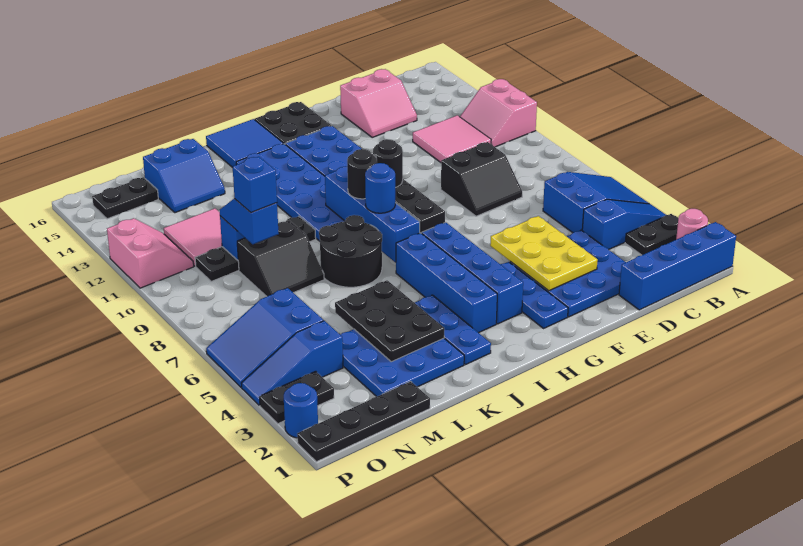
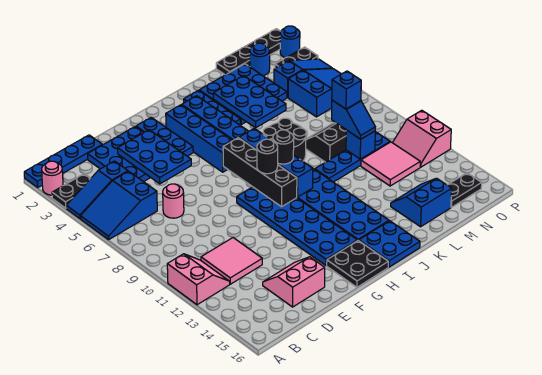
blue 1x4 brick [619,222,736,310] -> blue 1x4 plate [24,135,102,187]
none -> pink 1x1 round brick [163,184,184,218]
black 2x2 slope [441,142,522,216] -> none
yellow 2x3 plate [490,216,598,291] -> blue 2x3 plate [118,130,191,184]
blue 1x1 round brick [365,163,395,213] -> blue 1x1 round brick moved to [250,43,270,76]
blue 2x2 tile [206,119,284,168] -> blue 2x2 plate [359,221,420,267]
black 2x3 plate [335,280,444,362] -> blue 2x3 plate [213,76,286,128]
black 1x4 plate [195,216,316,281] -> blue 1x4 plate [315,132,390,182]

